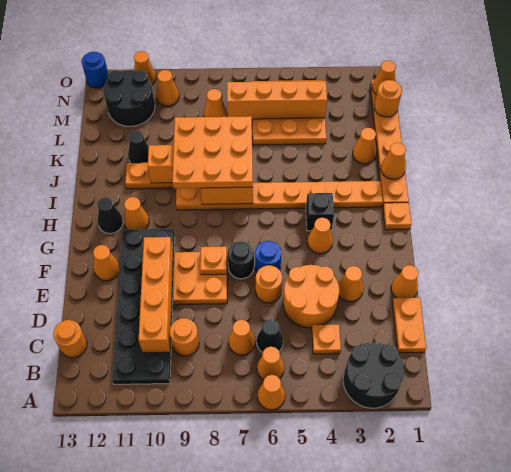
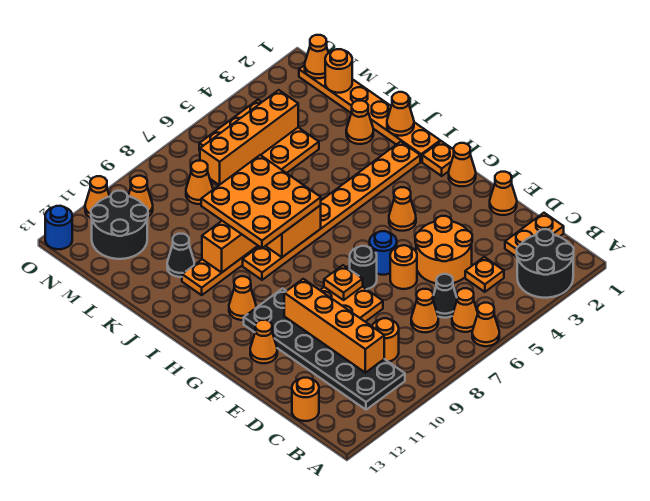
orange 1x2 plate [393,298,426,353] -> orange 1x2 plate turned to [505,213,564,257]
orange 1x1 cone [338,266,363,302] -> orange 1x1 cone moved to [449,143,476,186]
black 1x1 brick [306,193,334,231] -> none
black 1x1 cone [97,197,123,233] -> none

